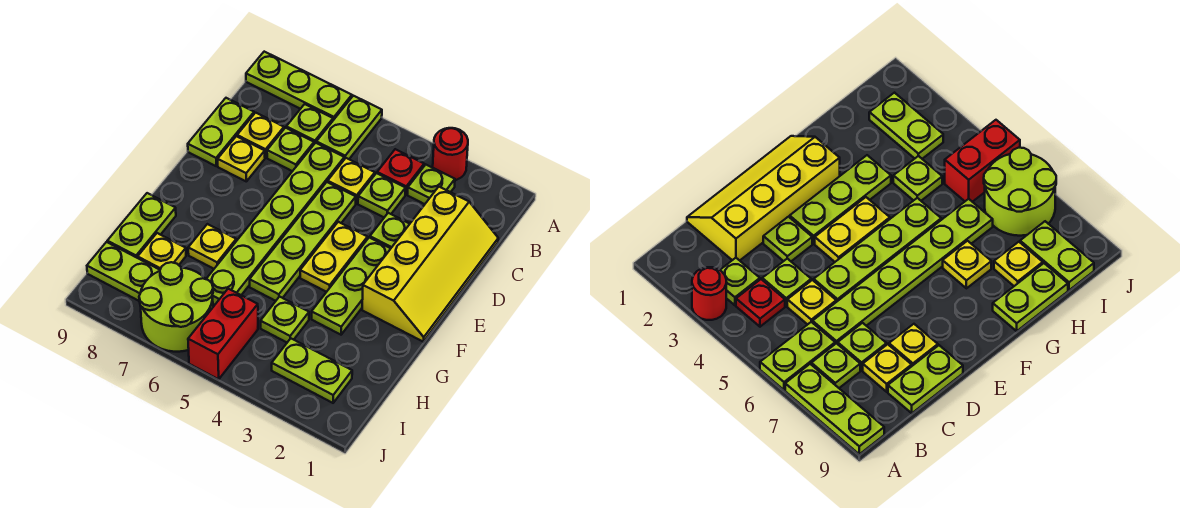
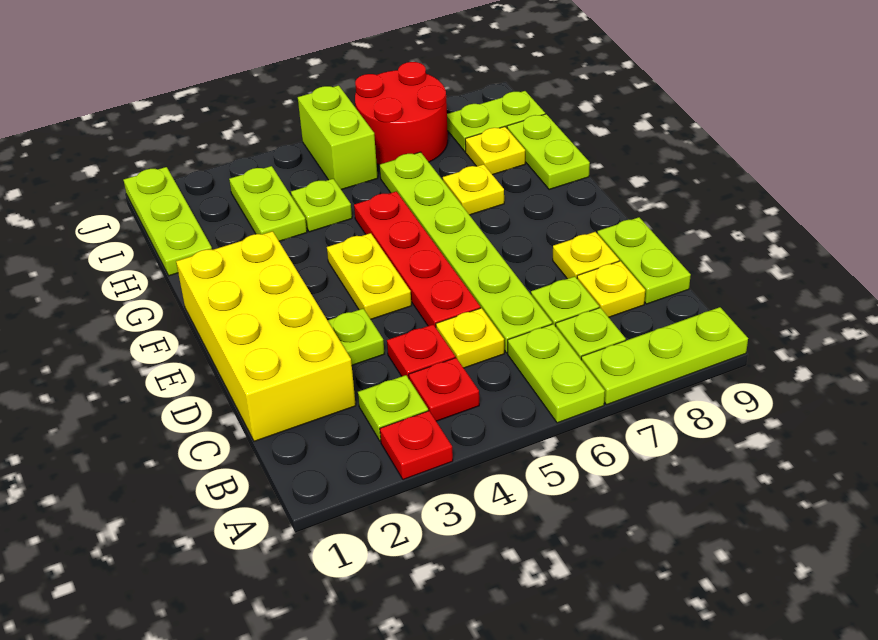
red 1x1 round brick [433,128,468,180] -> red 1x1 plate [380,411,453,480]
yellow 2x4 slope [362,187,498,342] -> yellow 2x4 brick [176,231,356,441]
lime 1x1 plate [358,173,405,217] -> red 1x1 plate [387,324,455,378]
lime 1x4 plate [250,182,356,301] -> red 1x4 plate [354,191,480,327]
lime 1x3 plate [312,238,391,335] -> lime 1x3 plate moved to [124,167,212,276]
lime 1x2 plate [272,338,352,403] -> lime 1x2 plate turned to [229,166,307,241]
red 1x2 brick [188,289,258,379] -> lime 1x2 brick [298,85,378,190]
lime 2x2 round brick [139,262,213,352] -> red 2x2 round brick [355,62,448,165]

